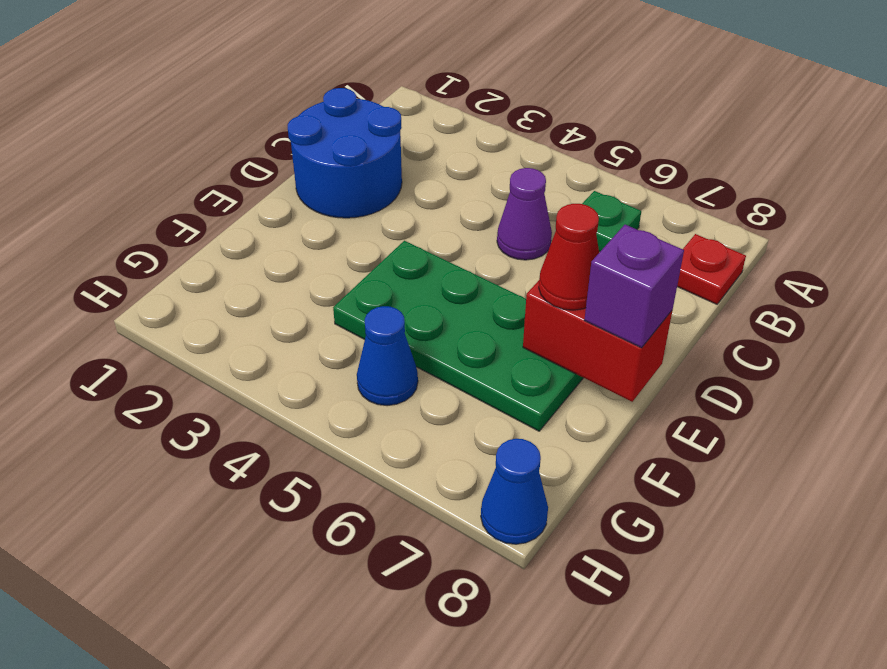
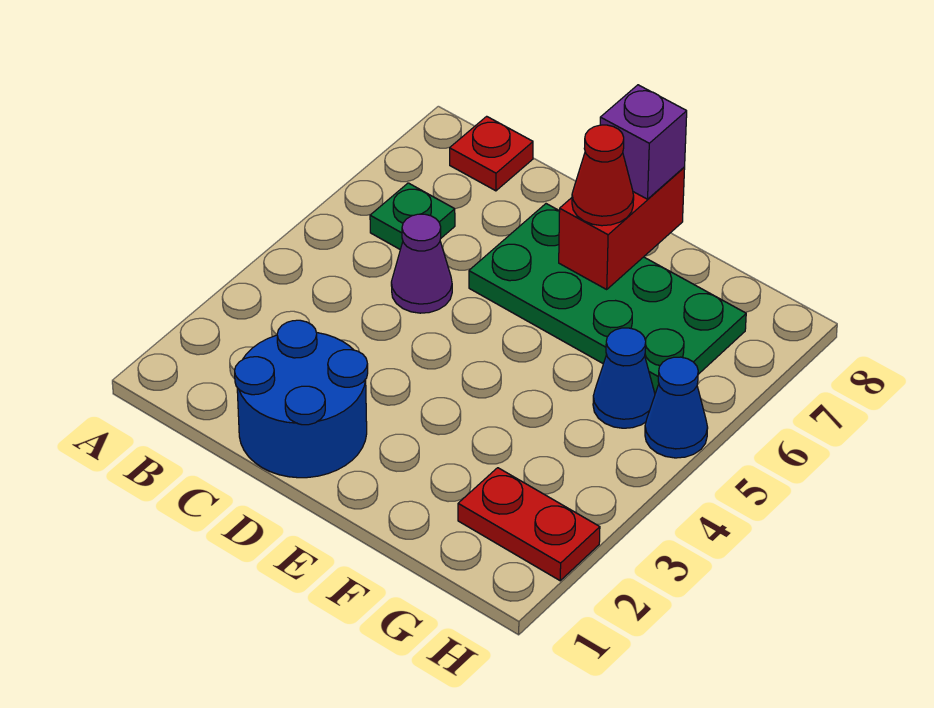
green 2x4 plate [333,241,583,431] -> green 2x4 plate turned to [469,204,746,393]
none -> red 1x2 plate [458,468,600,581]
blue 1x1 cone [481,439,548,544] -> blue 1x1 cone moved to [645,357,708,458]

